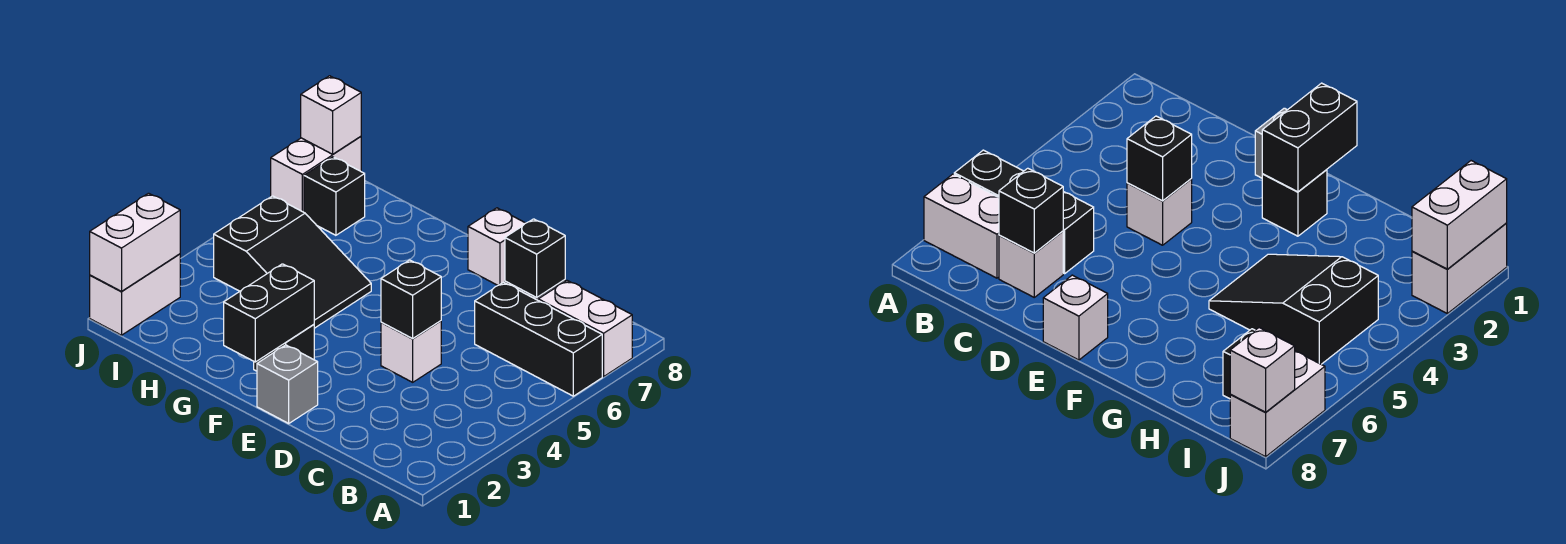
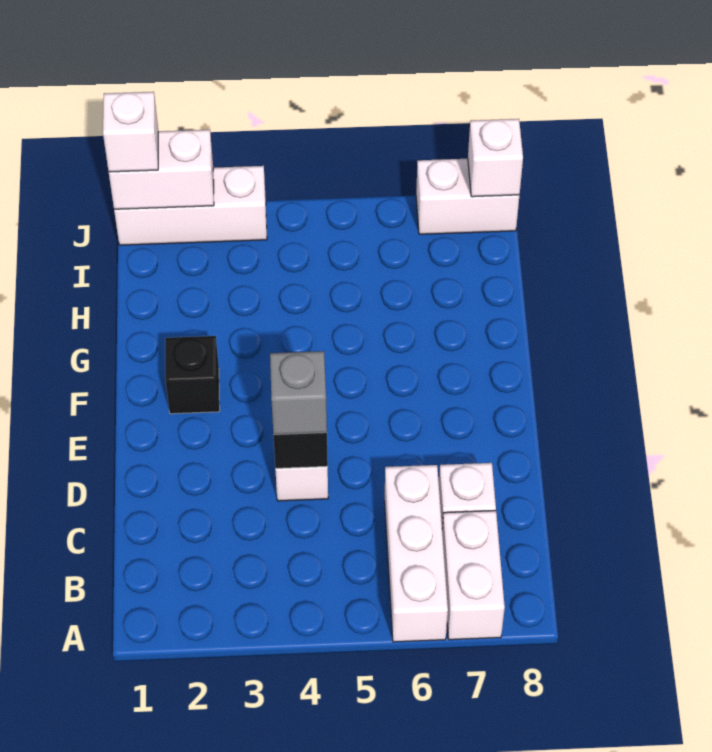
black 1x3 brick [475,282,602,396] -> white 1x3 brick [385,465,448,642]
black 1x1 brick [505,219,565,297] -> none
grey 1x1 brick [257,345,318,423] -> grey 1x1 brick moved to [270,351,327,434]
white 1x1 brick [468,208,525,285] -> white 1x1 brick moved to [103,92,158,172]
black 1x2 brick [224,264,314,362] -> none
black 2x3 slope [214,196,371,328] -> none
black 1x1 brick [304,157,365,235] -> none
white 1x2 brick [90,254,180,335] -> white 1x3 brick [114,166,267,245]

